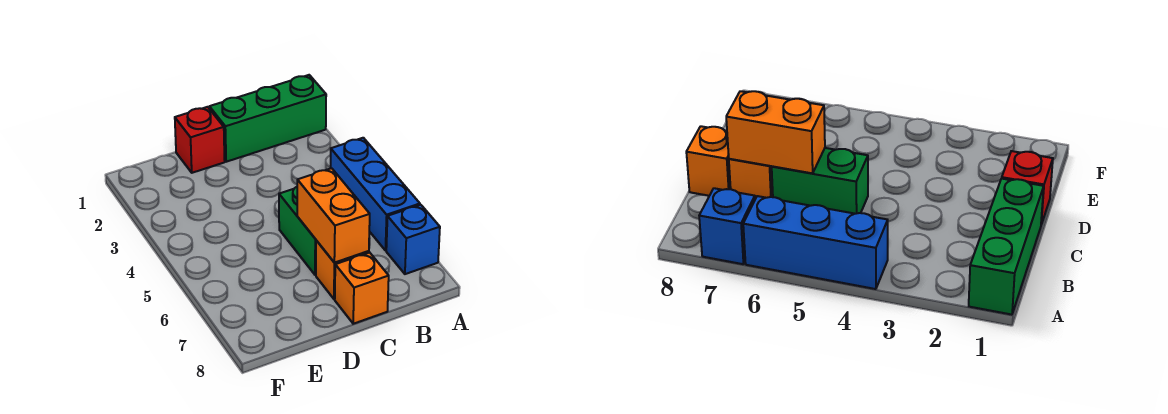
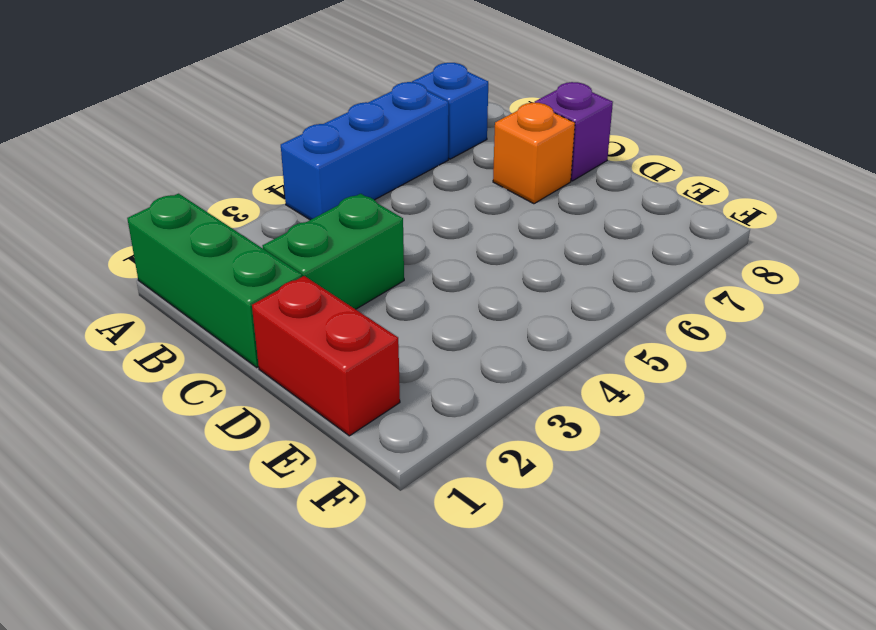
green 1x2 brick [279,187,316,275] -> green 1x2 brick moved to [263,194,404,309]
orange 1x2 brick [297,168,370,263] -> none
orange 1x1 brick [335,252,389,324] -> purple 1x1 brick [535,82,613,181]
red 1x1 brick [175,107,225,173] -> red 1x2 brick [252,276,400,436]

